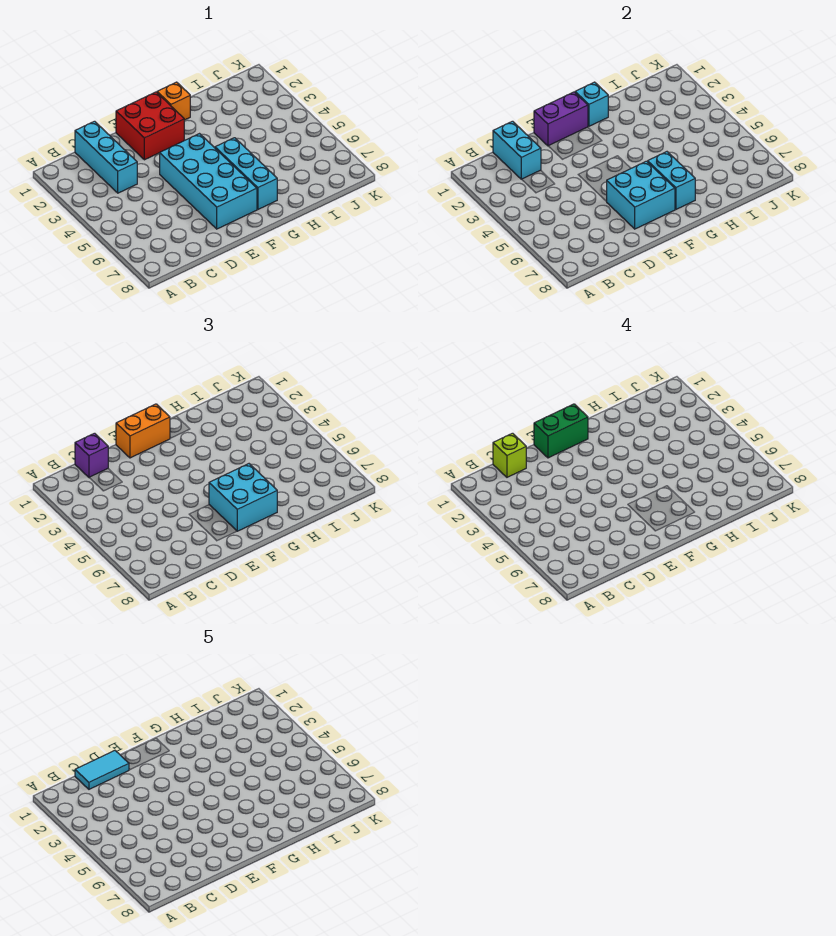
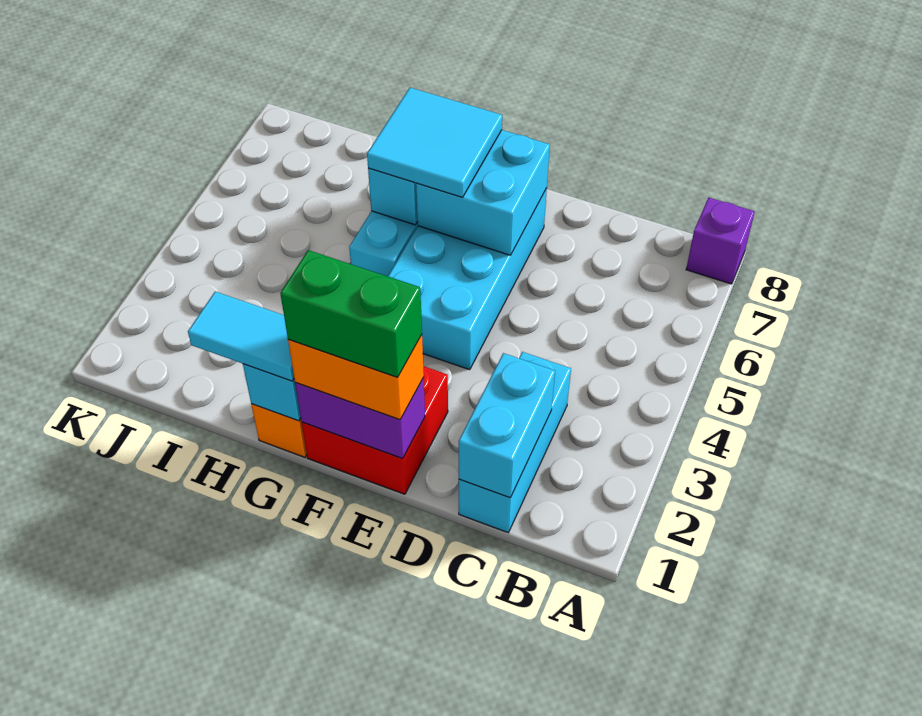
purple 1x1 brick [75,433,108,477] -> purple 1x1 brick moved to [686,198,755,284]
lime 1x1 brick [493,433,526,477] -> none
cyan 1x2 tile [75,751,129,789] -> cyan 1x2 tile moved to [188,292,294,381]
cyan 2x2 brick [209,464,277,531] -> cyan 2x2 tile [367,88,502,197]

